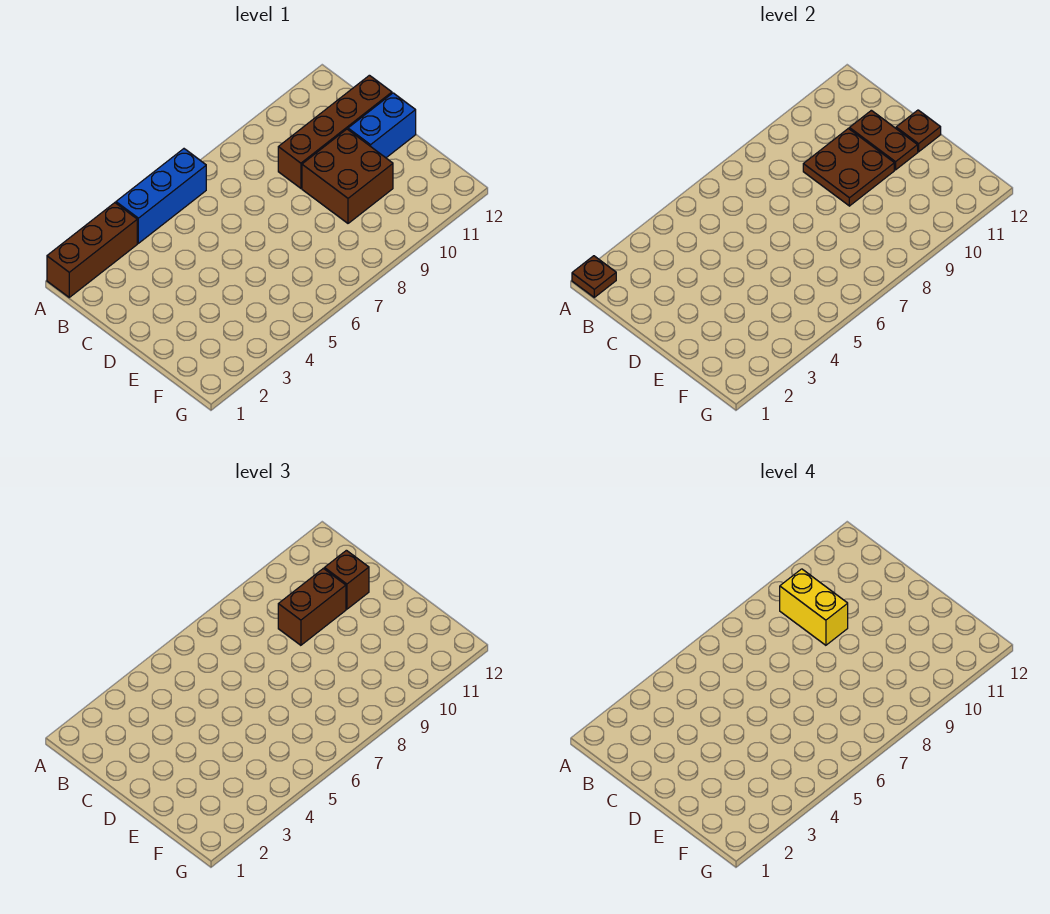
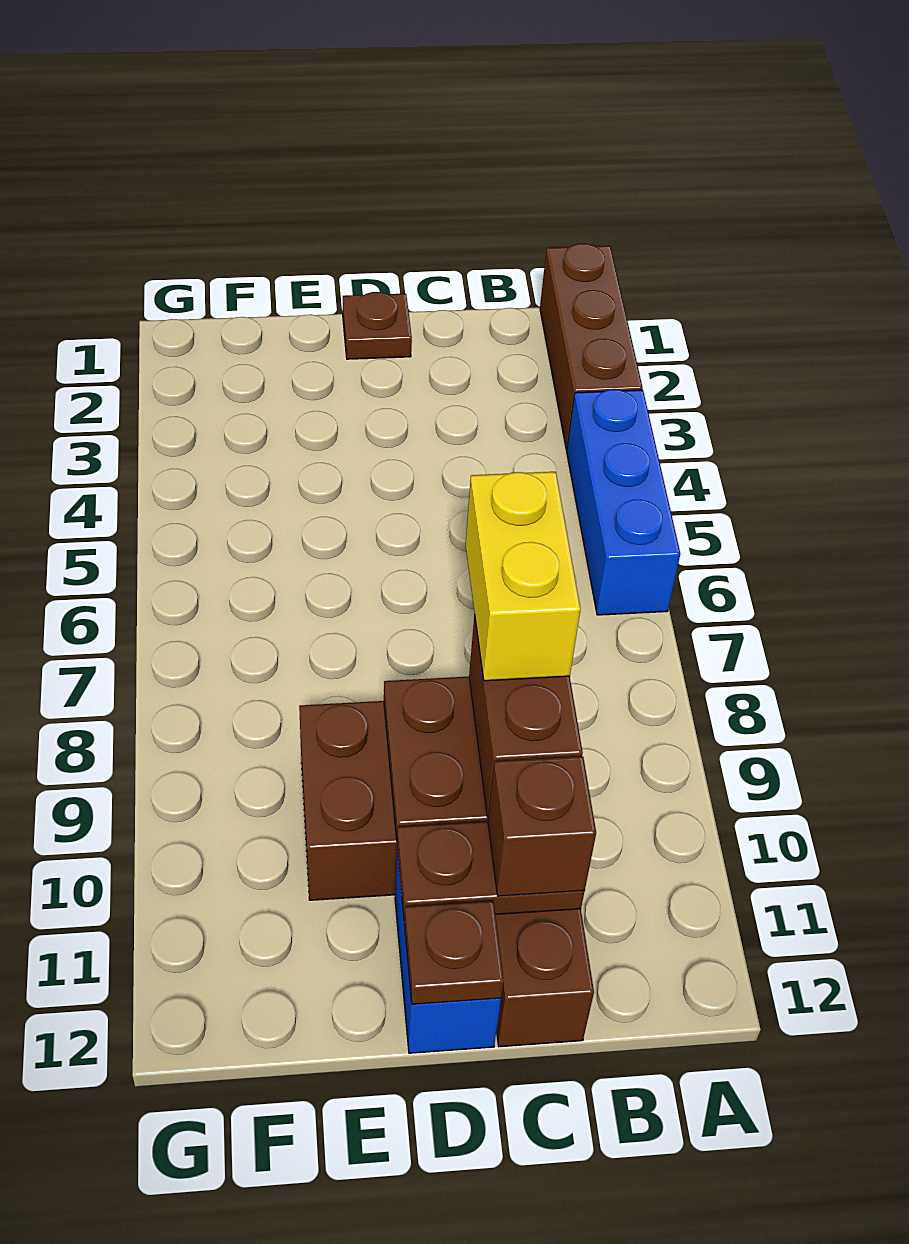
brown 1x1 plate [572,256,616,297] -> brown 1x1 plate moved to [343,292,412,359]
yellow 1x2 brick [780,569,848,645] -> yellow 1x2 brick turned to [466,472,581,681]

